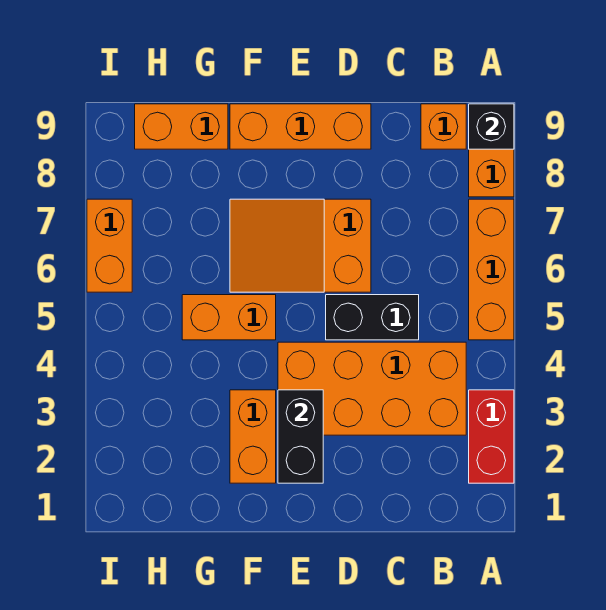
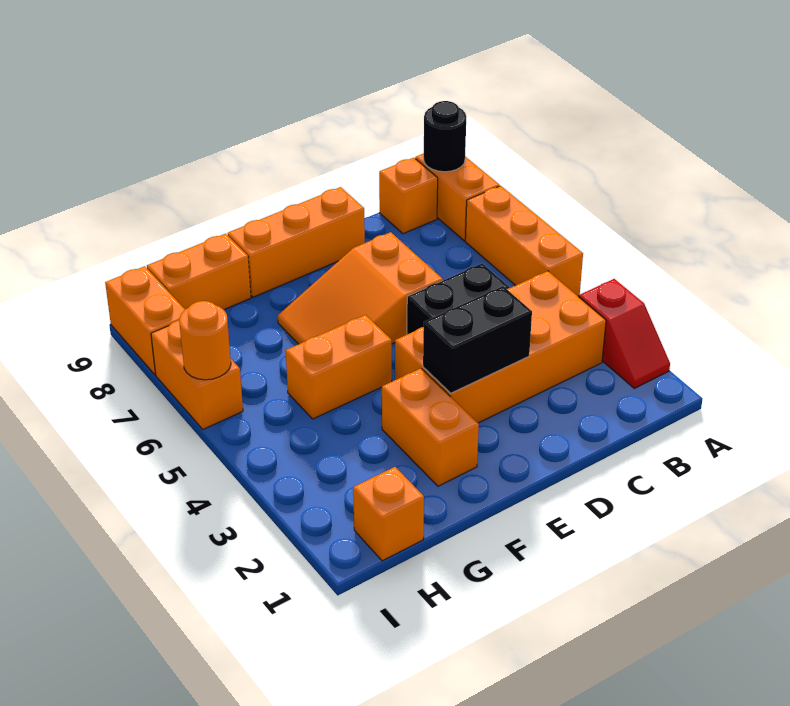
red 1x2 brick [469,390,514,483] -> red 1x2 slope [579,279,670,388]
black 1x1 brick [469,104,514,149] -> black 1x1 round brick [424,101,466,172]
black 1x2 brick [278,390,323,483] -> black 1x2 brick turned to [423,286,532,393]
none -> orange 1x1 brick [353,467,424,561]
none -> orange 1x1 round brick [179,301,231,380]
none -> orange 1x2 brick [105,266,185,375]

